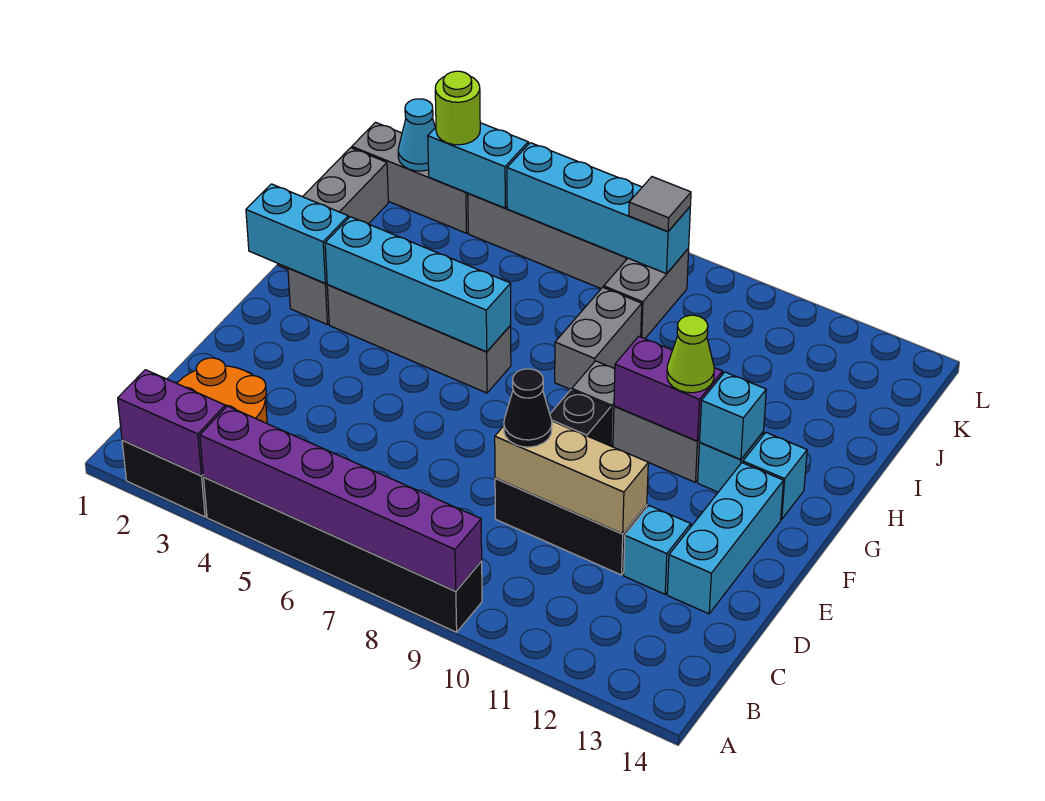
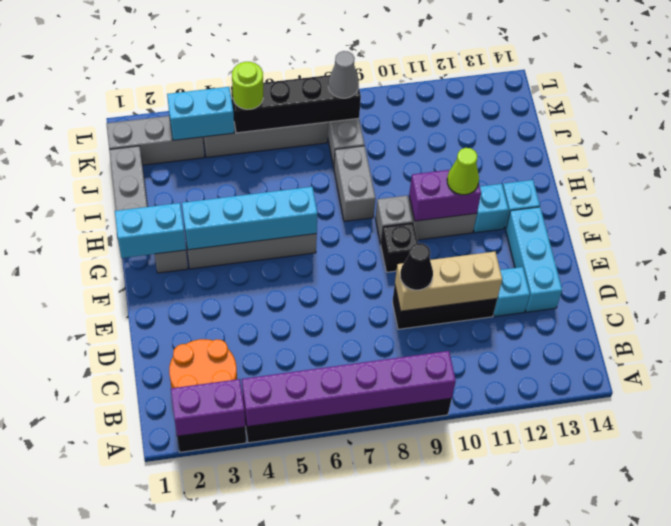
cyan 1x1 brick [700,372,766,460] -> none
cyan 1x1 cone [398,99,435,171] -> none
lime 1x1 round brick [435,71,480,145] -> lime 1x1 round brick moved to [232,62,263,109]
cyan 1x4 brick [507,143,690,274] -> black 1x4 brick [231,75,361,133]
grey 1x1 tile [629,177,691,231] -> grey 1x1 cone [328,51,359,98]

